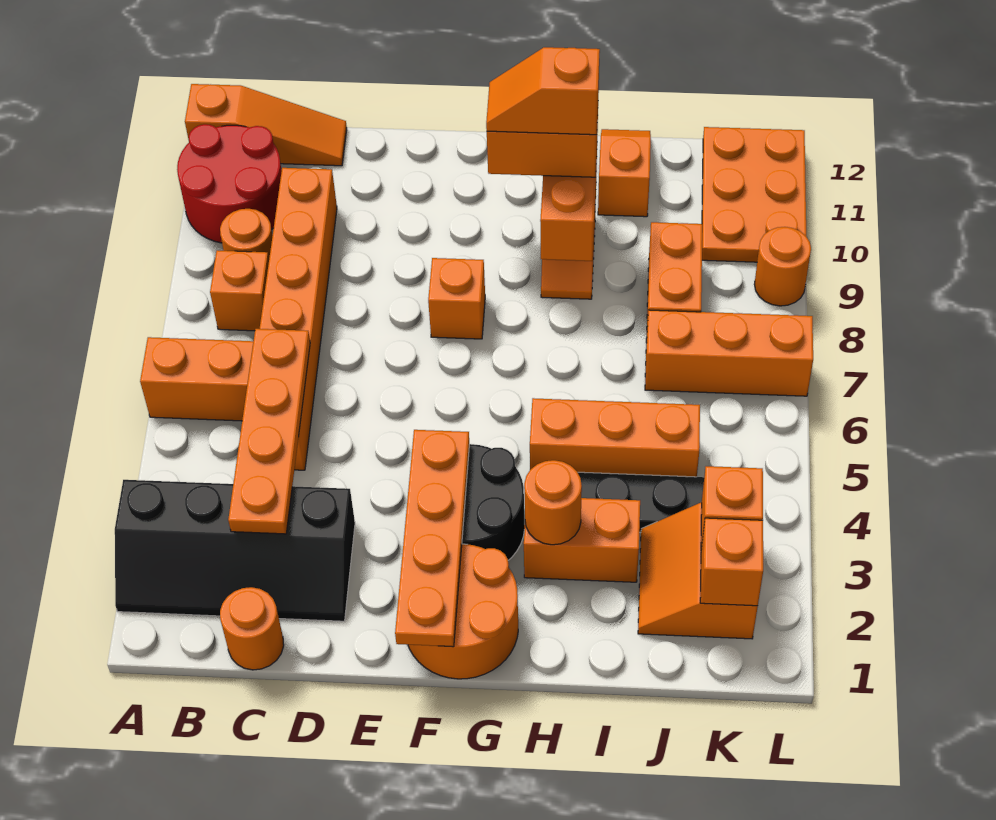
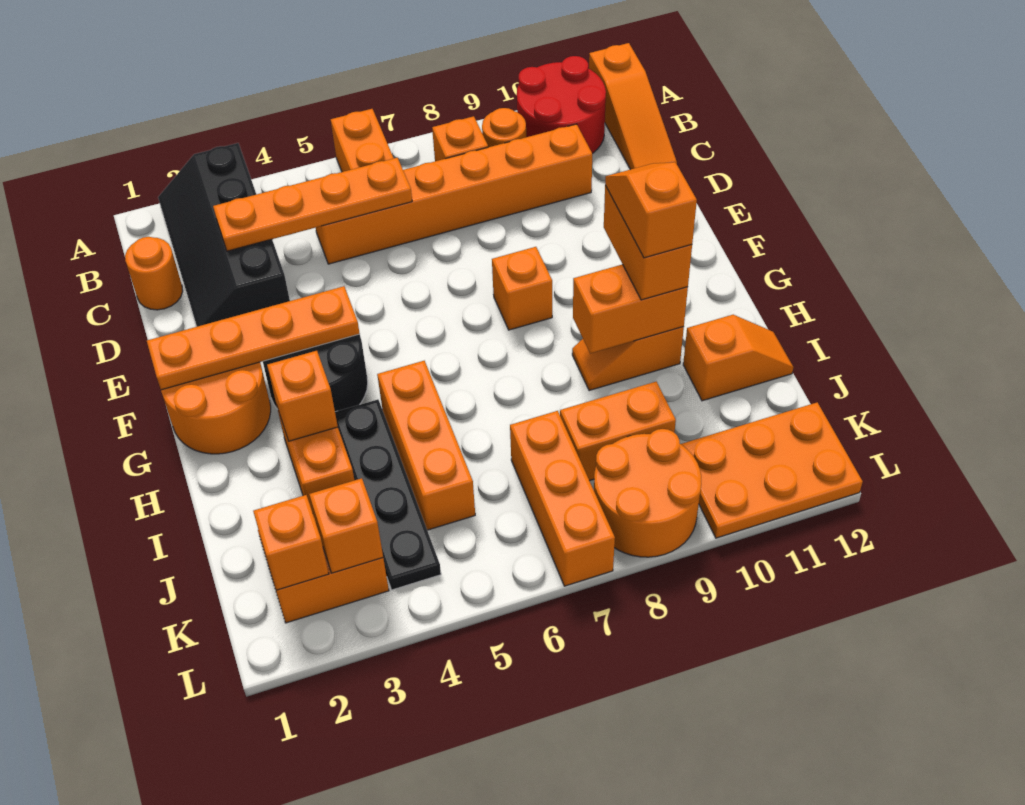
orange 1x1 round brick [524,460,582,545] -> orange 1x1 brick [267,351,338,441]
orange 1x1 round brick [754,227,811,306] -> orange 2x2 round brick [594,429,701,557]

